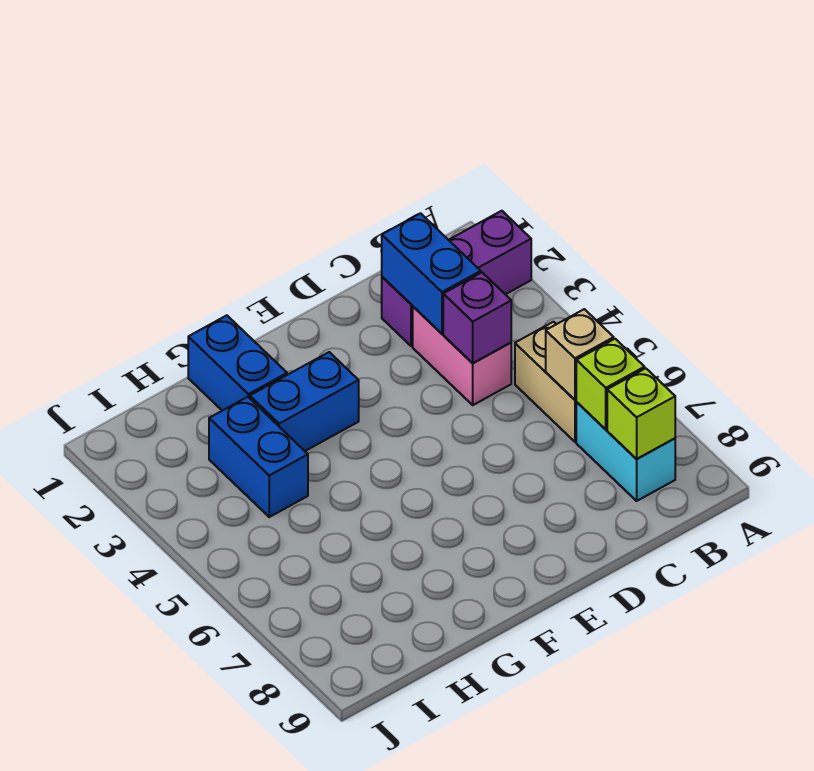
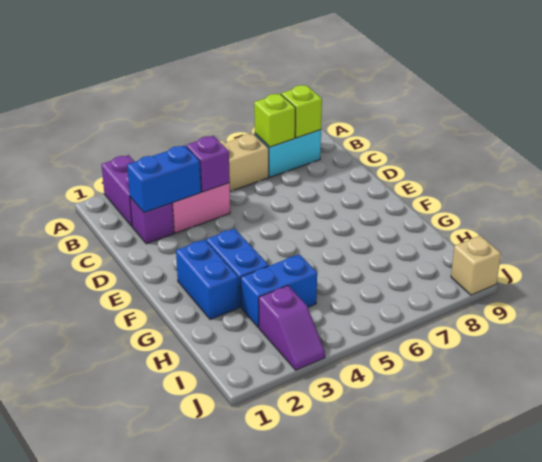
tan 1x1 brick [546,309,614,400] -> tan 1x1 brick moved to [451,235,501,295]
blue 1x2 brick [188,315,287,411] -> blue 1x2 brick turned to [176,240,239,319]
none -> purple 1x2 slope [259,286,325,370]

